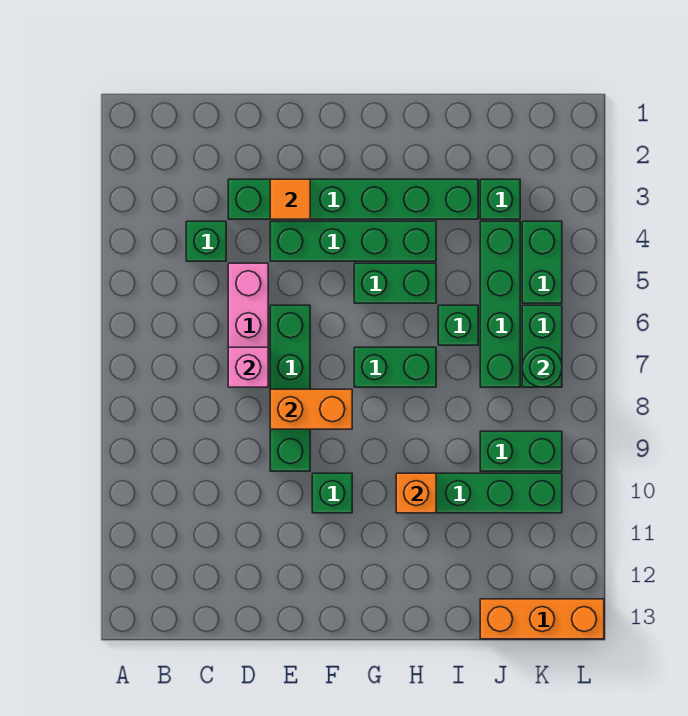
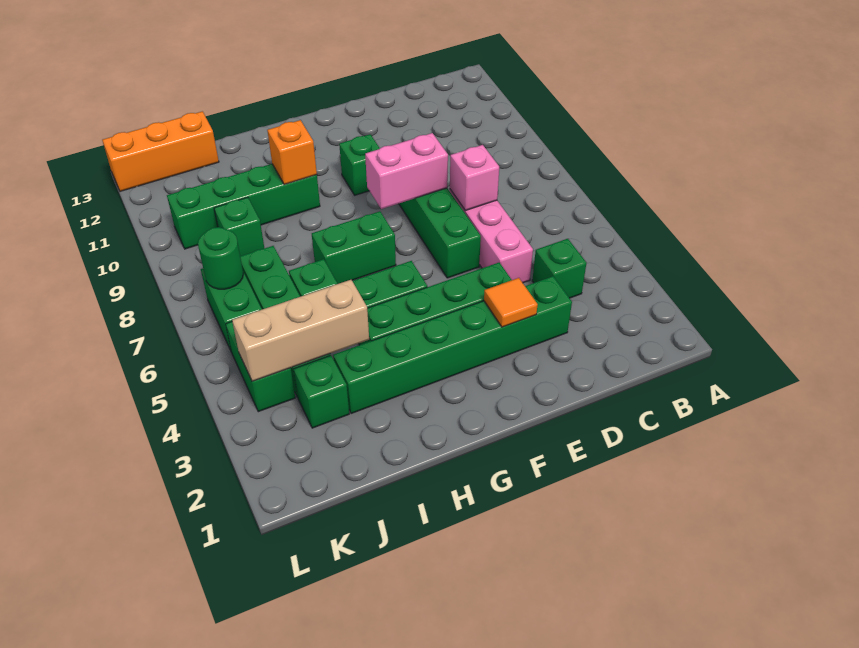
orange 1x2 brick [270,389,352,429] -> pink 1x2 brick [365,133,448,209]
none -> tan 1x3 brick [232,280,369,381]
green 1x2 brick [480,431,562,471] -> green 1x1 brick [214,197,264,256]

